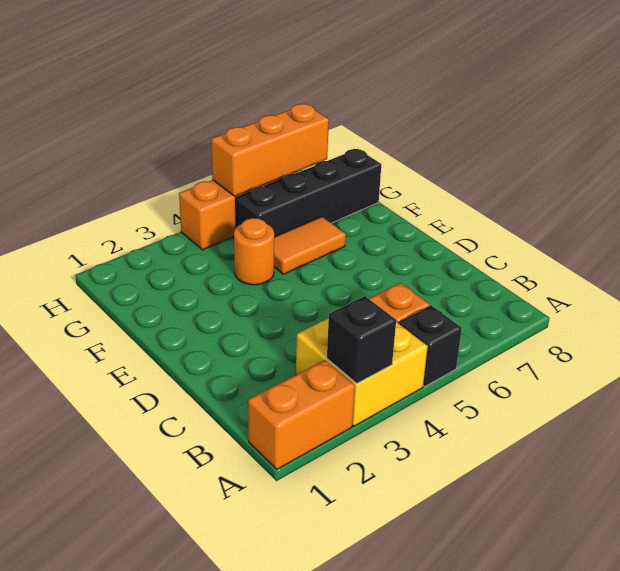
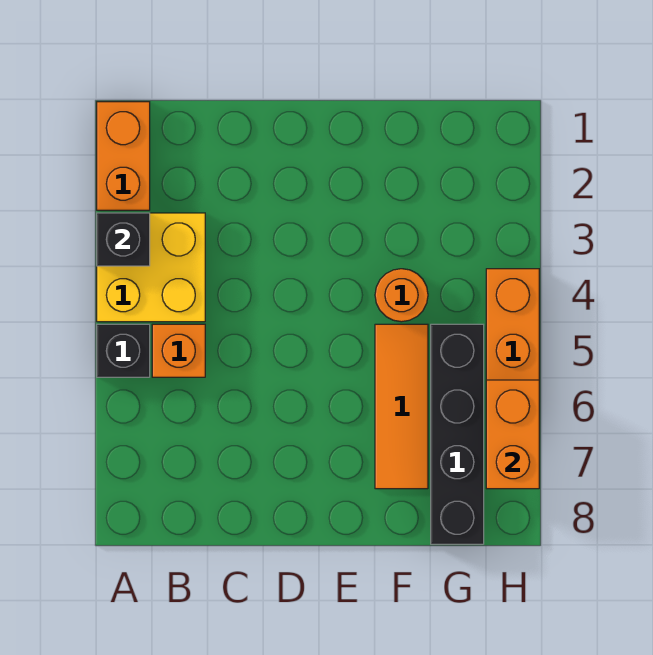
orange 1x2 tile [274,217,346,274] -> orange 1x3 tile [375,324,428,489]
orange 1x3 brick [211,104,329,196] -> orange 1x2 brick [486,380,539,489]

